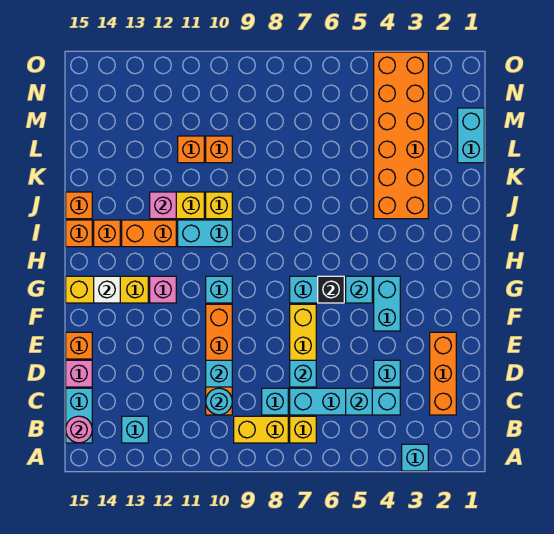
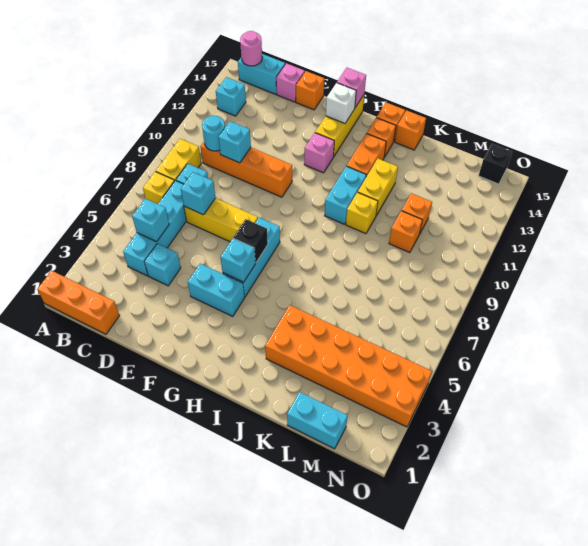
cyan 1x1 brick [402,444,428,471] -> none
orange 1x3 brick [430,332,456,415] -> orange 1x3 brick moved to [37,271,120,334]
cyan 1x1 brick [206,276,232,303] -> none
pink 1x1 brick [150,192,176,219] -> pink 1x1 brick moved to [337,68,366,108]
none -> black 1x1 brick [479,144,512,184]

